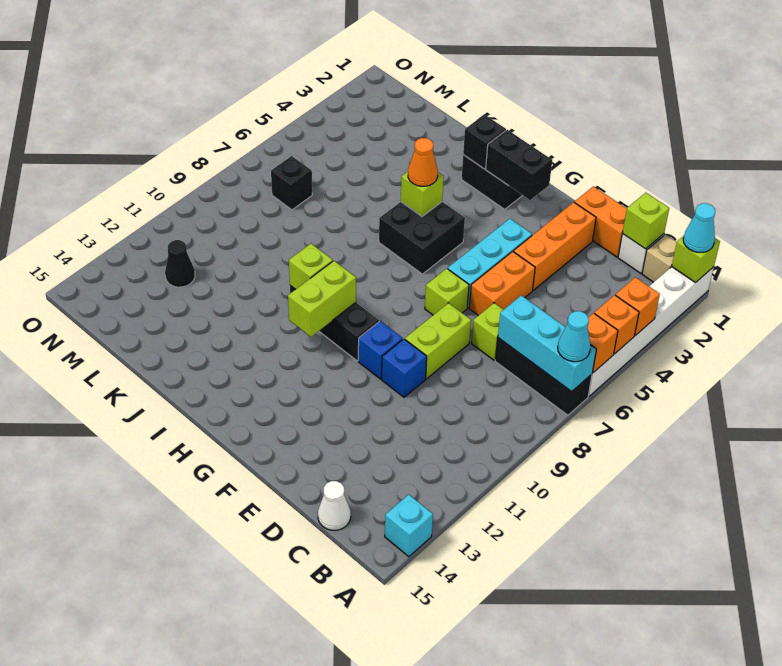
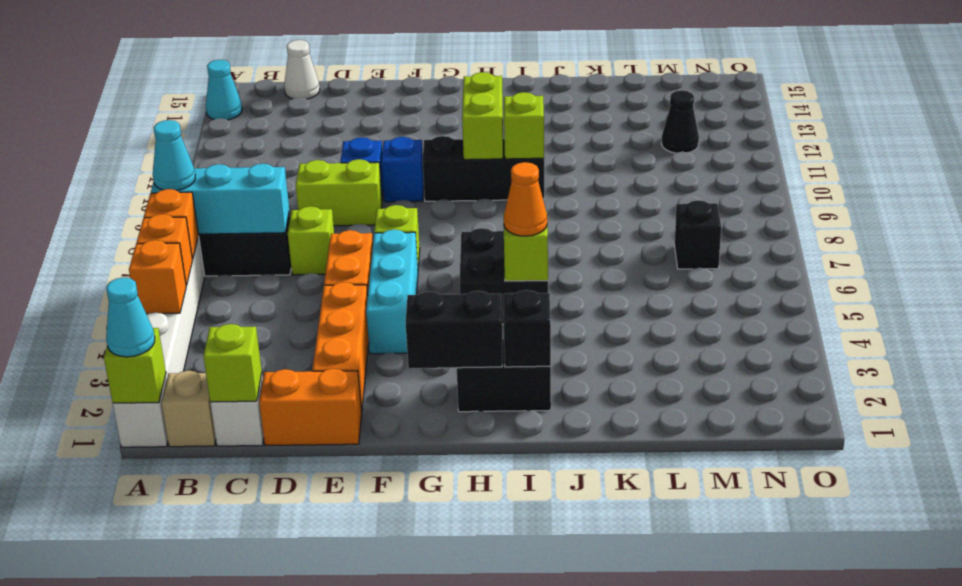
cyan 1x1 brick [385,494,433,557] -> cyan 1x1 cone [206,60,242,120]
lime 1x2 brick [405,303,471,379] -> lime 1x2 brick turned to [296,159,382,226]

